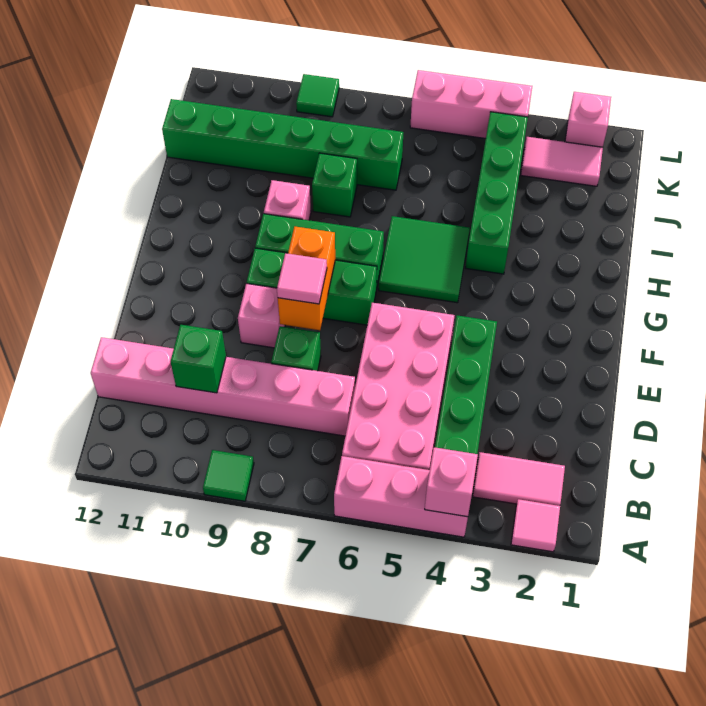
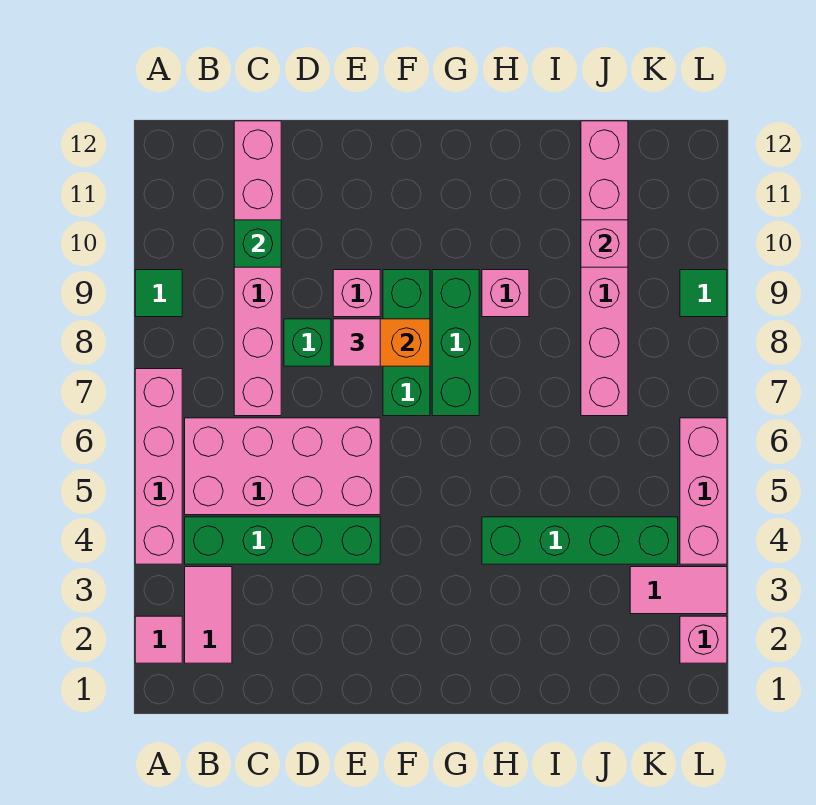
pink 1x3 brick [334,456,468,537] -> pink 1x4 brick [135,369,182,564]
pink 1x1 brick [425,447,478,517] -> pink 1x1 brick moved to [581,220,628,267]
green 2x2 tile [379,216,470,303] -> none
green 1x1 brick [312,153,357,217] -> none
green 1x6 brick [162,99,403,190] -> pink 1x6 brick [581,121,628,416]
pink 1x2 tile [521,137,603,186] -> pink 1x2 tile turned to [630,567,727,614]

